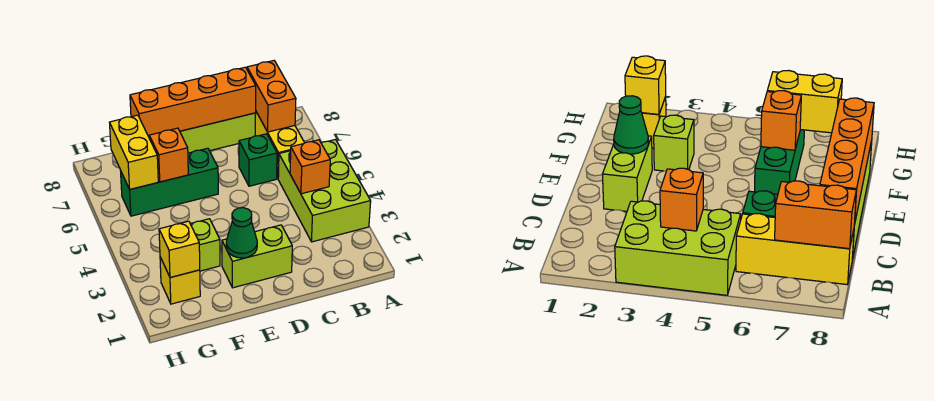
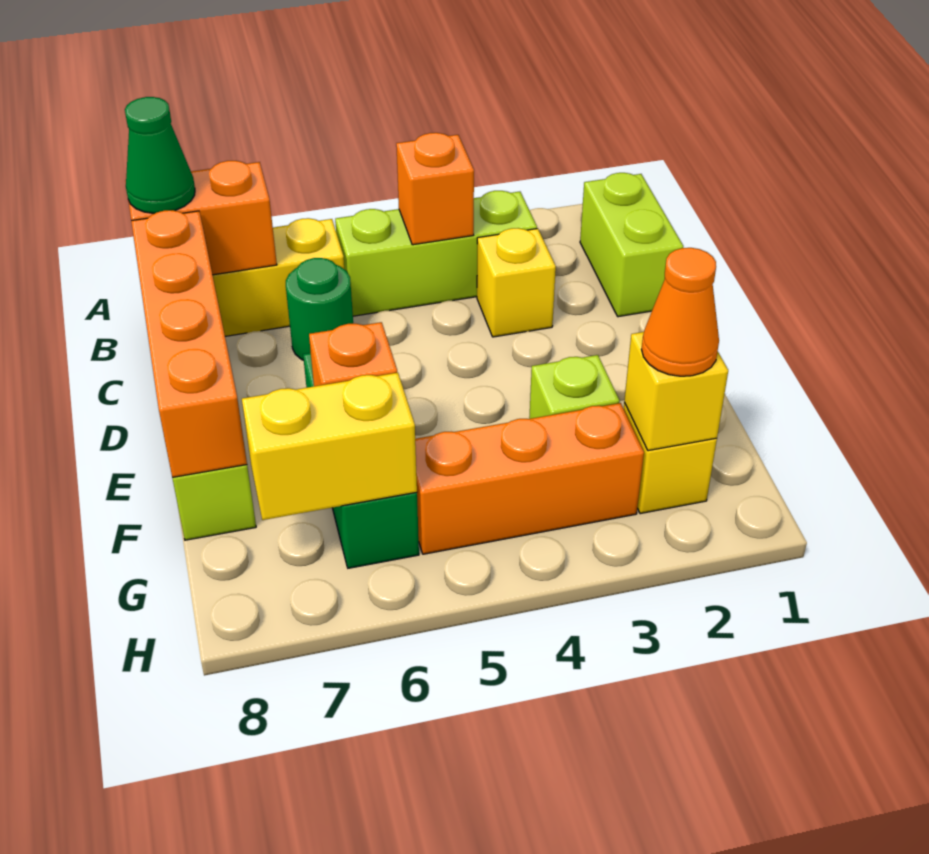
lime 2x3 brick [278,140,371,242] -> lime 1x3 brick [335,191,537,316]
none -> yellow 1x1 brick [477,228,556,337]
green 1x1 brick [239,134,277,186] -> green 1x1 round brick [286,258,353,360]
lime 1x2 brick [222,225,292,288] -> lime 1x2 brick moved to [580,173,683,317]
green 1x1 cone [226,208,257,258] -> green 1x1 cone moved to [125,97,195,214]
none -> orange 1x1 cone [641,248,719,376]
none -> orange 1x3 brick [415,403,644,554]

